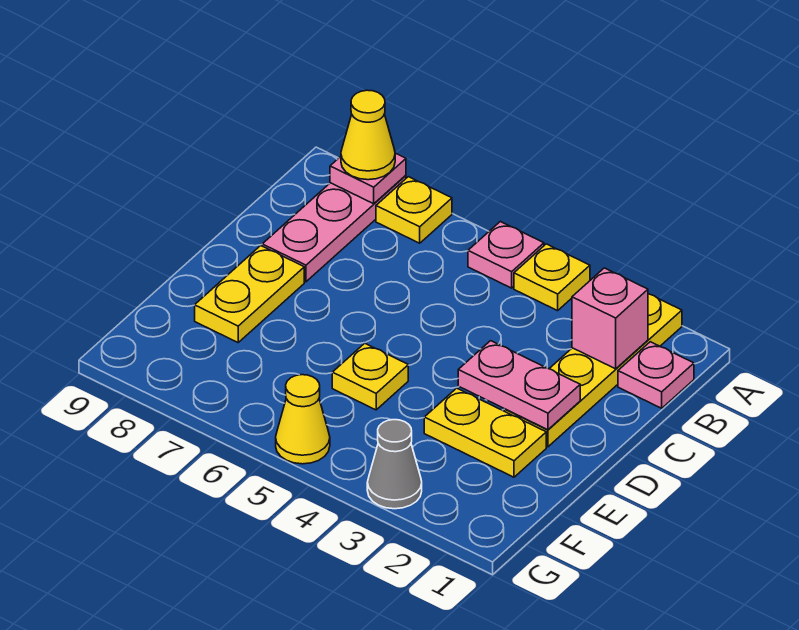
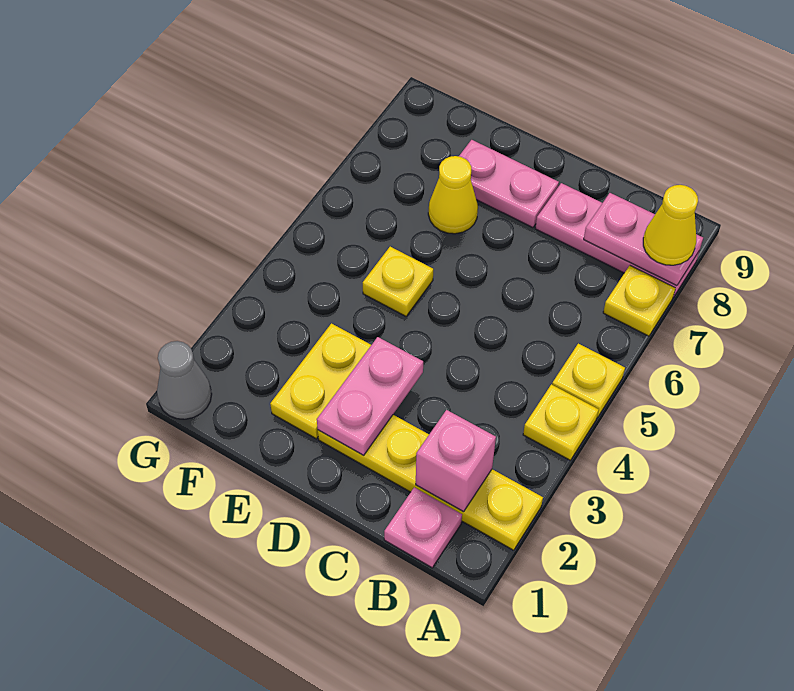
pink 1x1 plate [468,222,544,288] -> yellow 1x1 plate [552,344,625,418]
pink 1x1 plate [330,153,406,204] -> pink 1x2 plate [584,193,703,286]
yellow 1x2 plate [195,246,304,342] -> pink 1x2 plate [459,140,559,228]
grey 1x1 cone [367,420,422,509] -> grey 1x1 cone moved to [157,341,212,419]
yellow 1x1 cone [276,375,330,464] -> yellow 1x1 cone moved to [428,156,478,234]

